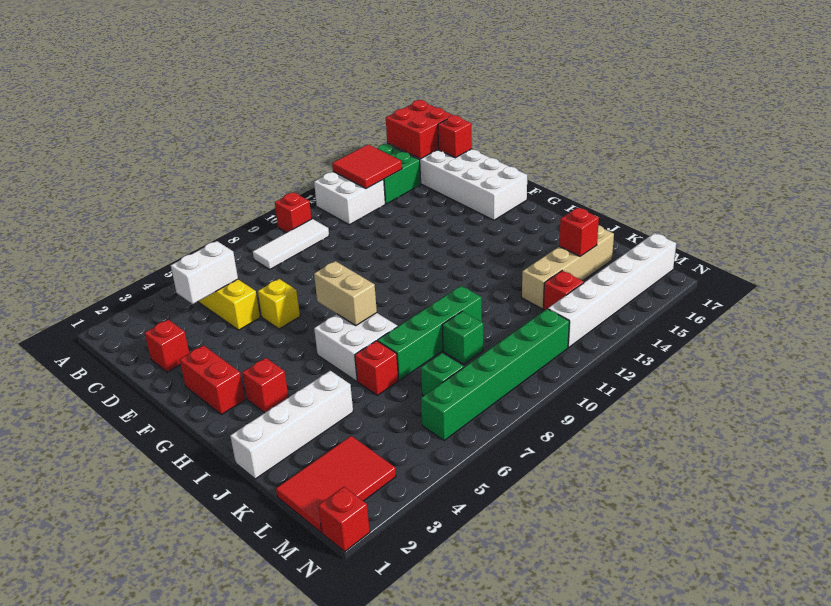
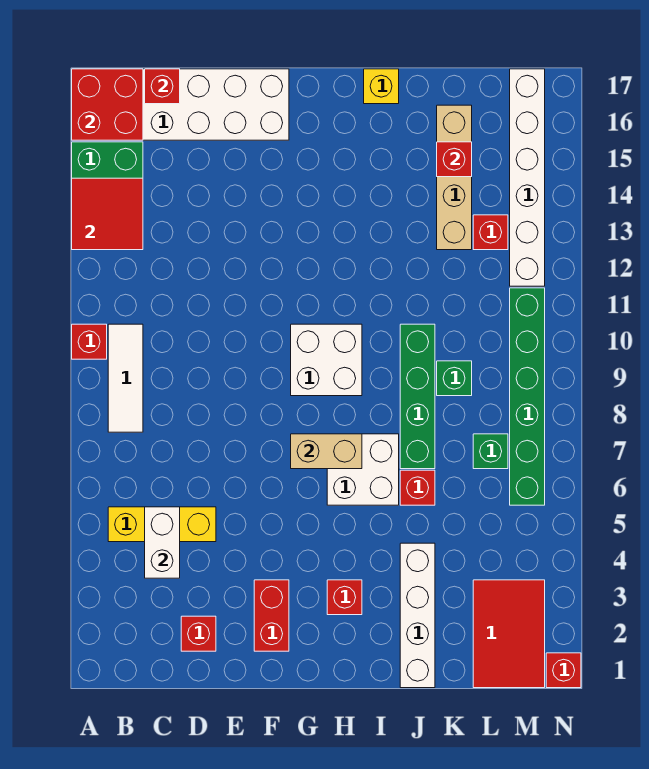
white 2x2 brick [314,172,385,225] -> white 2x2 brick moved to [291,324,362,396]
yellow 1x1 brick [258,279,300,329] -> yellow 1x1 brick moved to [364,69,399,104]
red 1x2 brick [180,345,245,415] -> red 1x2 brick turned to [254,580,289,651]

